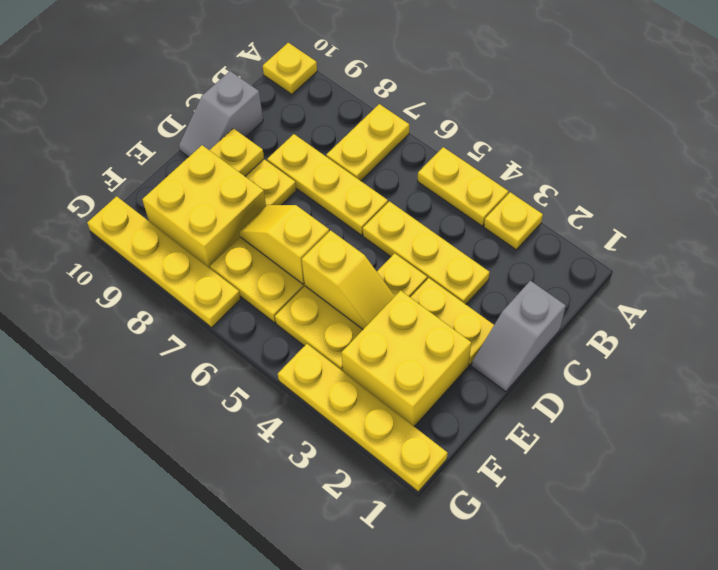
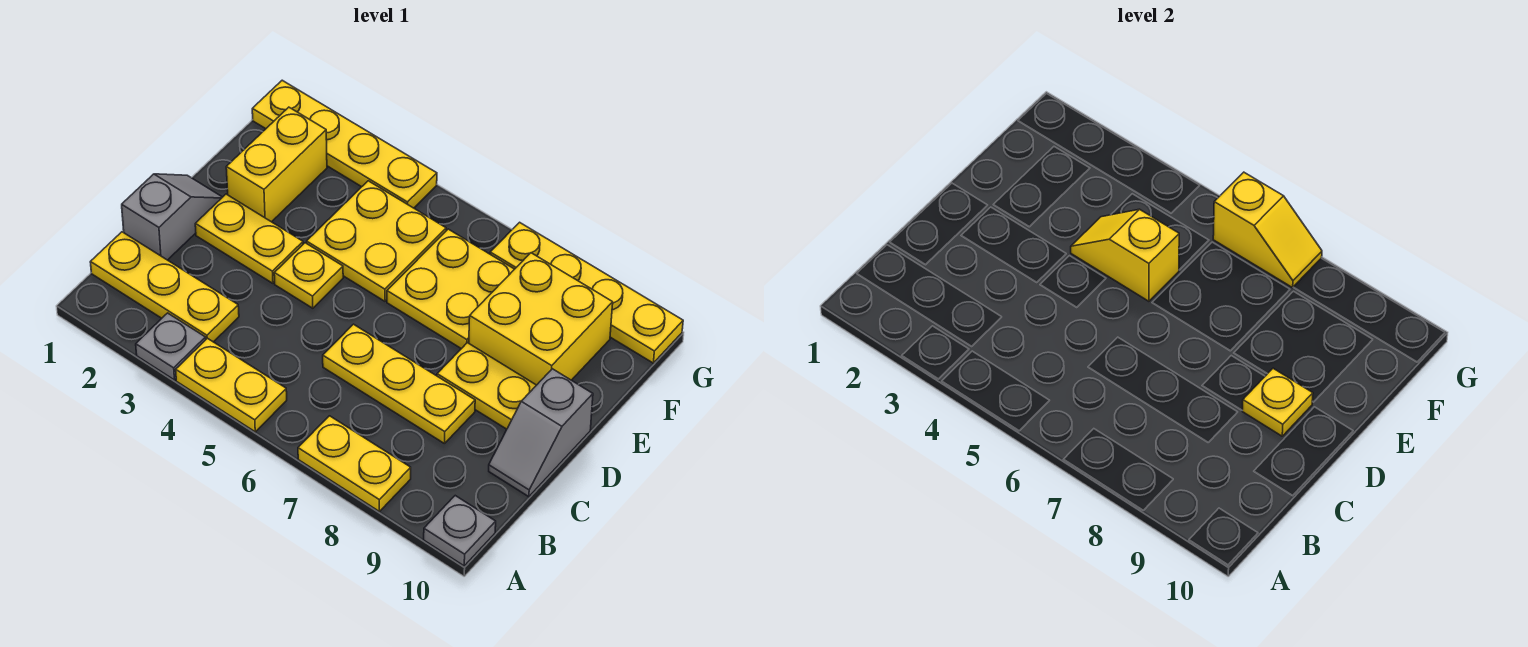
yellow 1x1 plate [484,192,543,250] -> grey 1x1 plate [136,313,206,380]
yellow 1x2 plate [326,104,409,181] -> yellow 1x2 plate turned to [298,416,411,511]
yellow 1x1 plate [263,43,317,94] -> grey 1x1 plate [424,496,496,566]
yellow 1x3 plate [363,201,490,304] -> yellow 1x3 plate moved to [90,232,239,342]
grey 1x2 slope [179,71,263,157] -> grey 1x2 slope turned to [489,369,593,497]
yellow 2x2 brick [342,291,471,427] -> yellow 1x2 brick [226,107,327,222]
yellow 1x2 slope [239,205,329,284] -> yellow 1x2 slope moved to [1213,172,1322,288]

